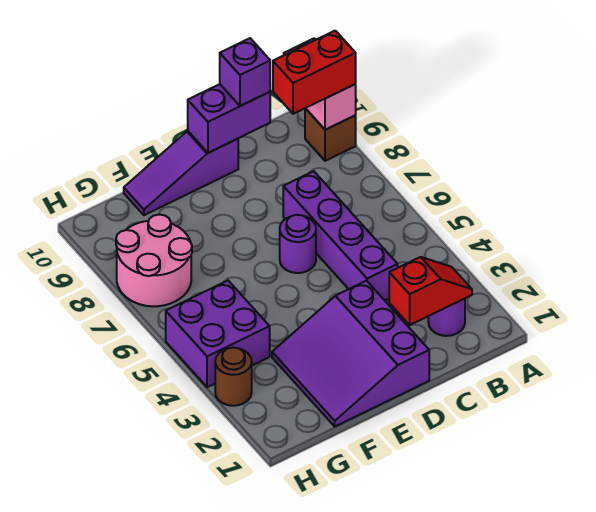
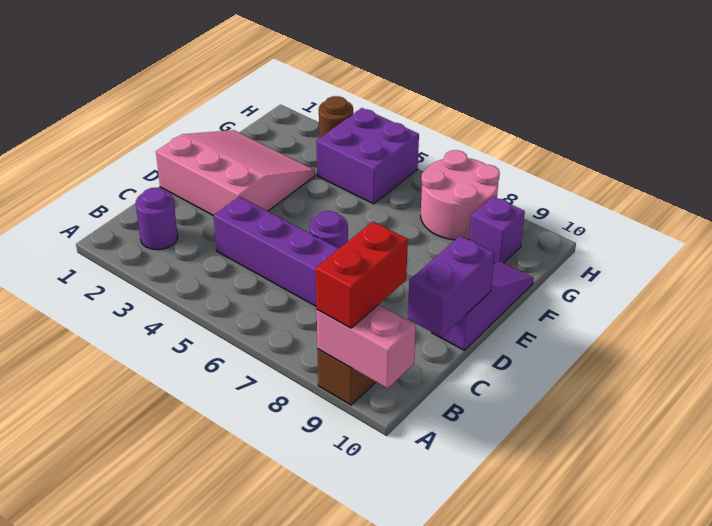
red 1x2 slope [389,257,472,325] -> none
purple 1x1 brick [220,38,270,106] -> purple 1x1 brick moved to [469,196,525,264]
purple 3x3 slope [272,281,429,426] -> pink 3x3 slope [156,130,315,216]

